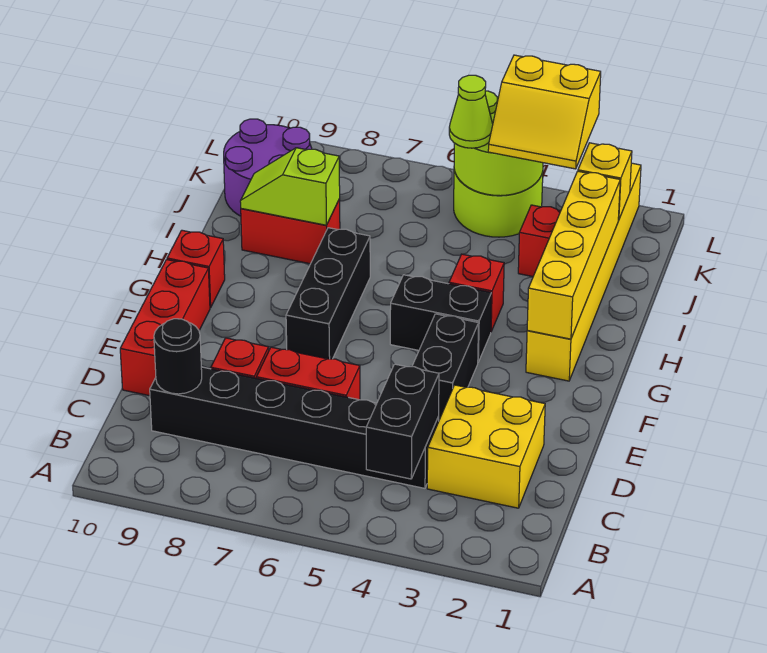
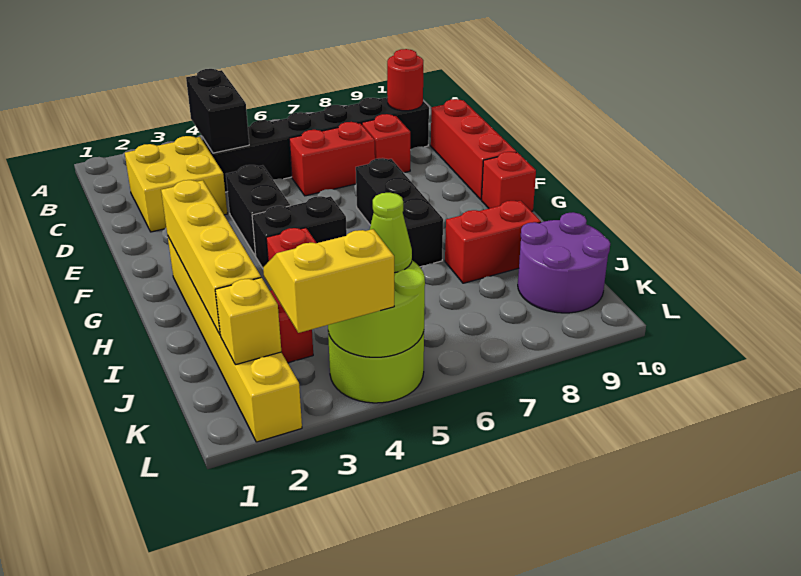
black 1x1 round brick [154,319,202,394] -> red 1x1 round brick [387,49,423,111]
lime 1x2 slope [240,148,340,225] -> none

